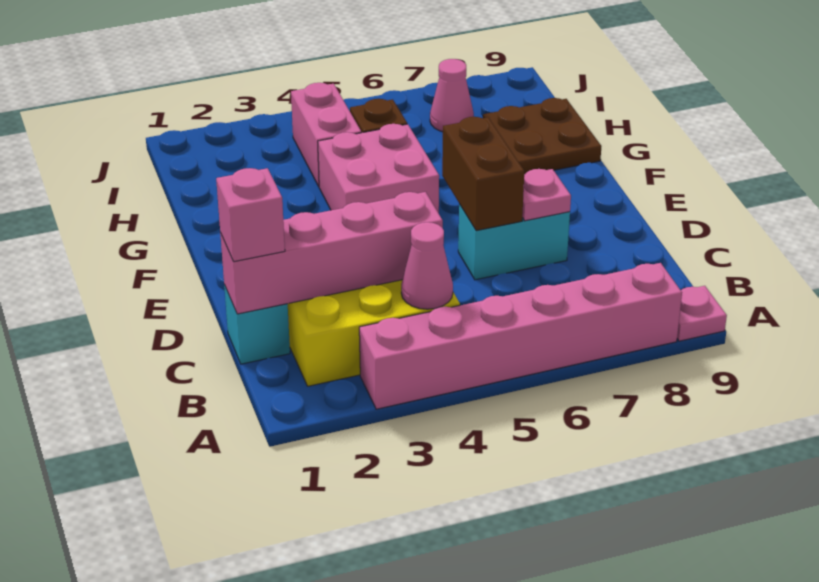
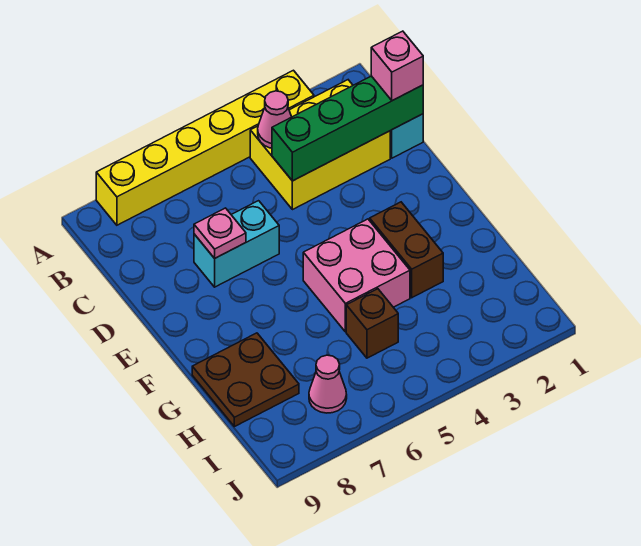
pink 1x6 brick [359,263,682,409] -> yellow 1x6 brick [96,70,314,225]
pink 1x1 plate [677,286,727,341] -> none
pink 1x4 brick [220,192,443,314] -> green 1x4 brick [272,76,423,181]
brown 1x2 brick [442,117,524,231] -> brown 1x2 brick moved to [370,202,443,298]
pink 1x2 brick [291,83,361,186] -> none

